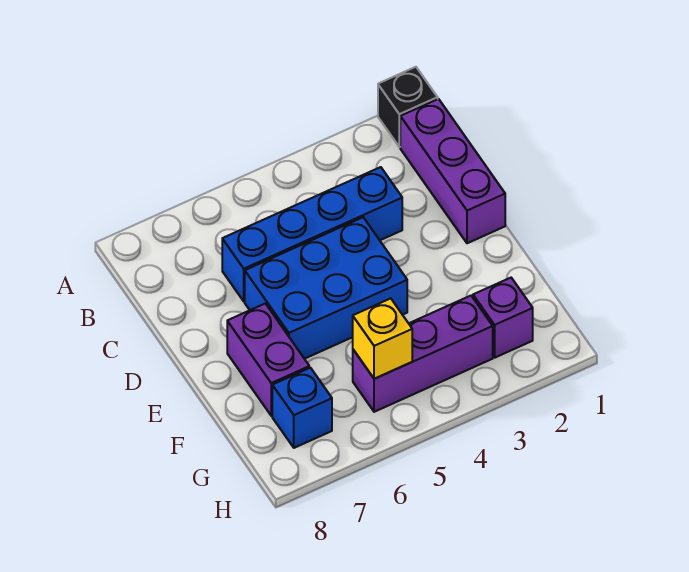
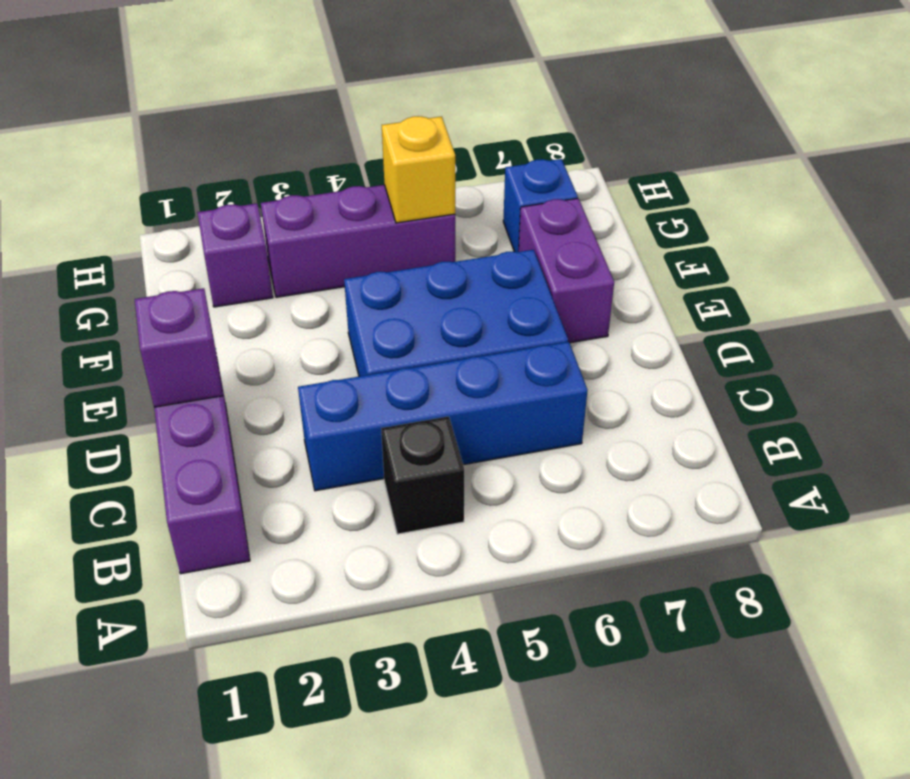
black 1x1 brick [378,67,438,147] -> black 1x1 brick moved to [381,416,464,534]
none -> purple 1x1 brick [135,288,223,407]

